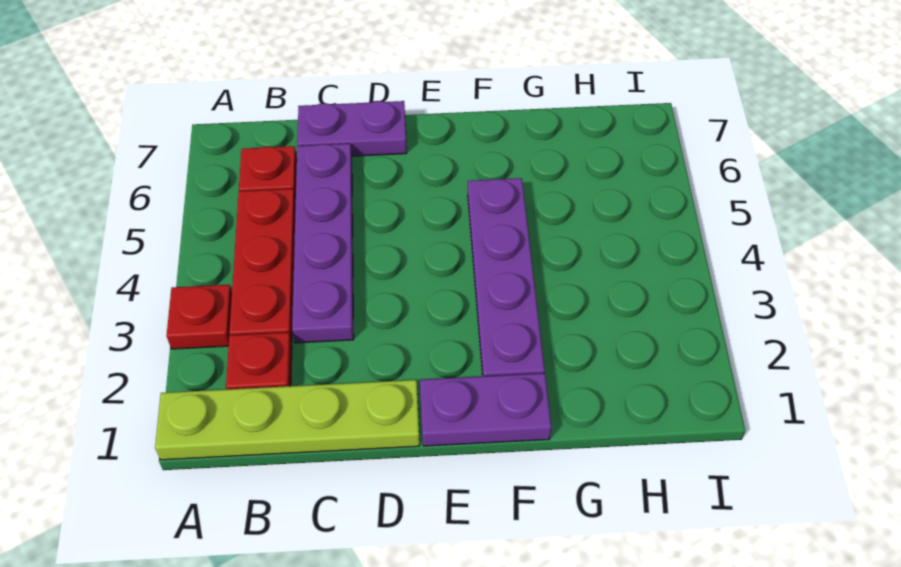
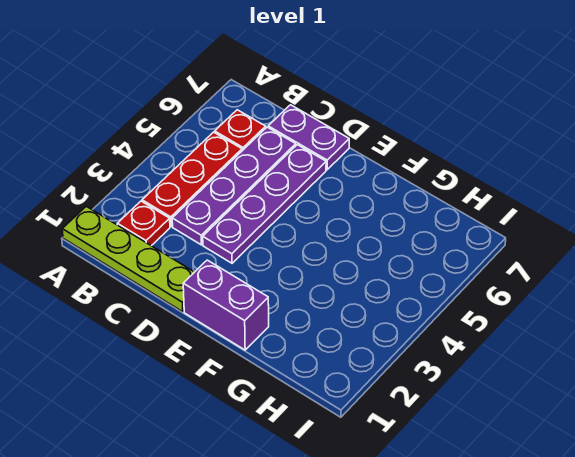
red 1x1 plate [167,285,232,349] -> none
purple 1x2 plate [420,373,551,446] -> purple 1x2 brick [183,260,269,350]
purple 1x4 plate [468,178,545,376] -> purple 1x4 plate moved to [203,145,326,263]

